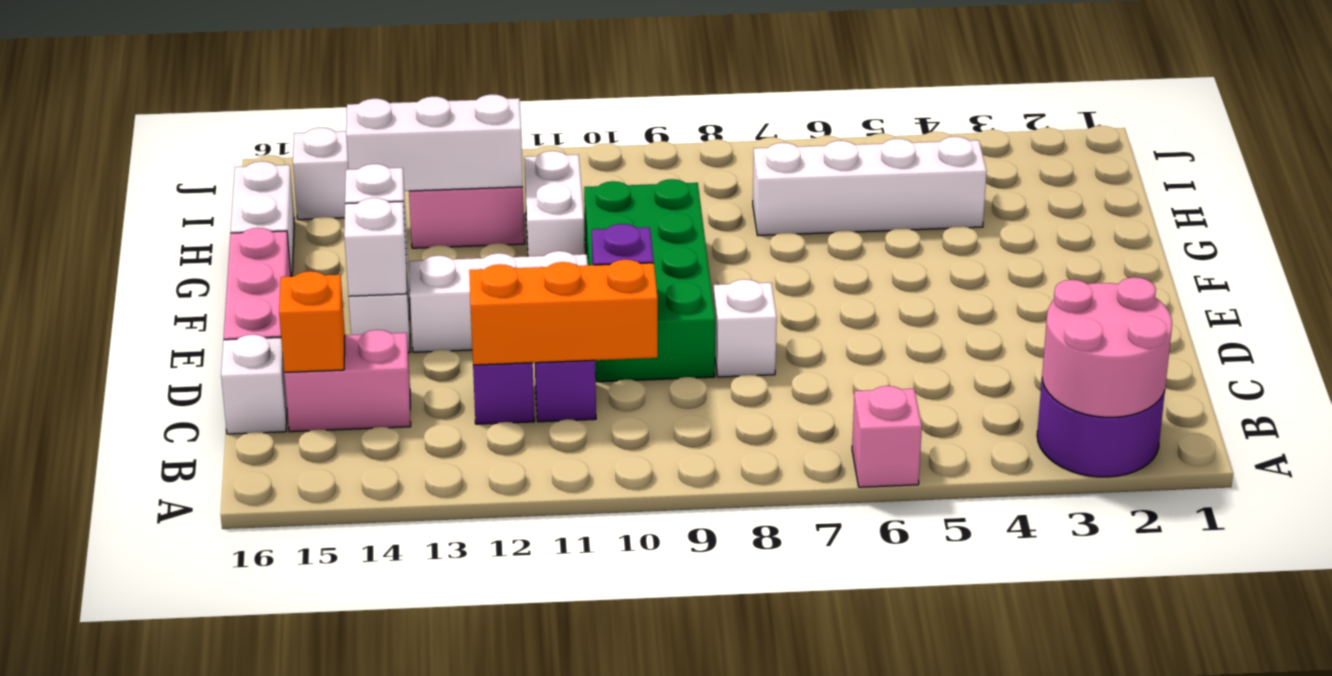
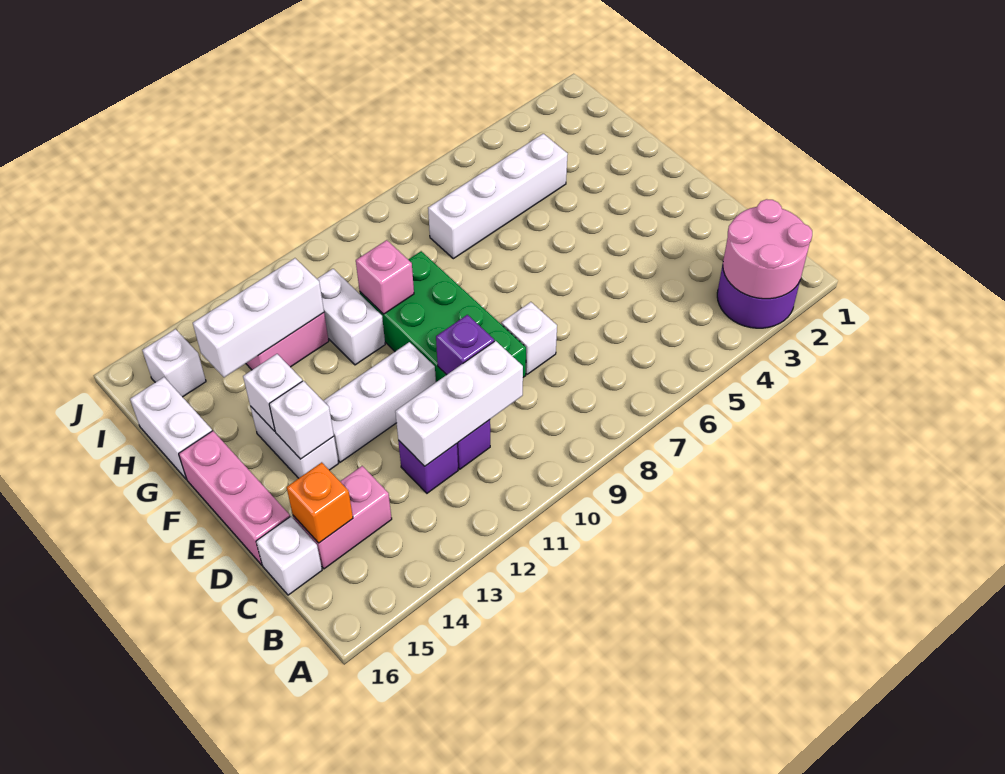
pink 1x1 brick [852,386,922,487] -> pink 1x1 brick moved to [356,240,414,314]
orange 1x3 brick [469,260,658,365] -> white 1x3 brick [395,341,523,466]

